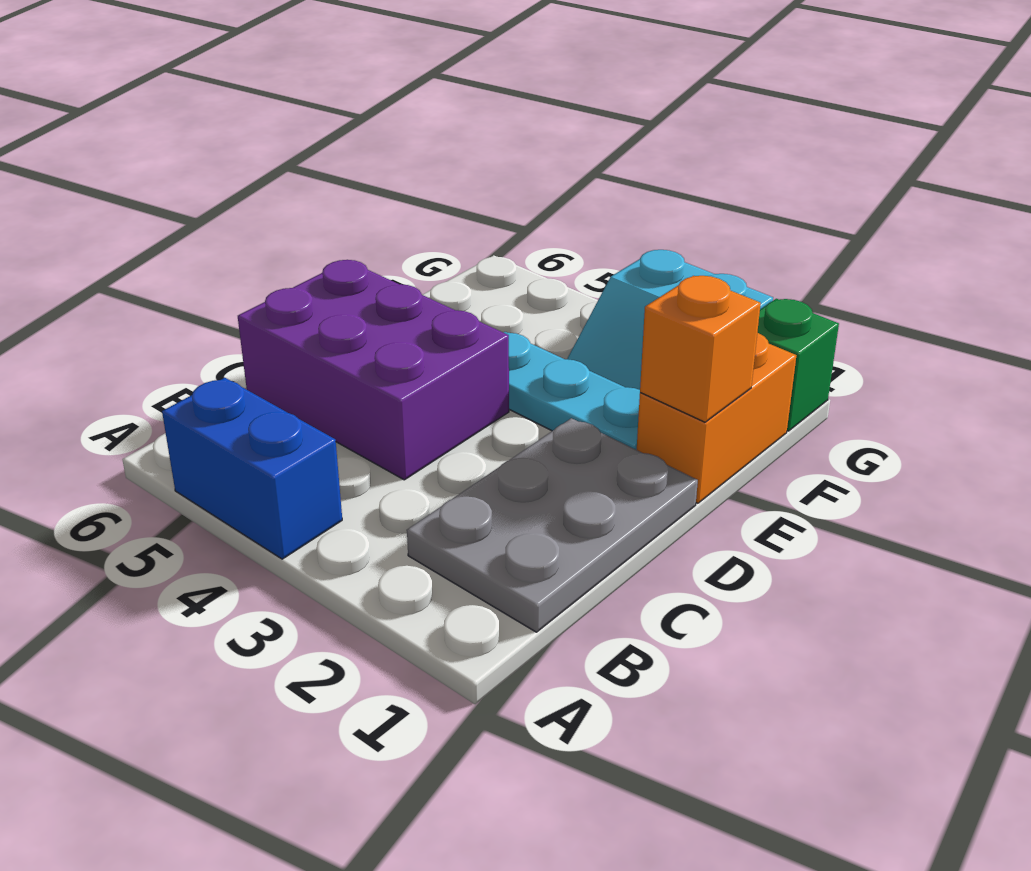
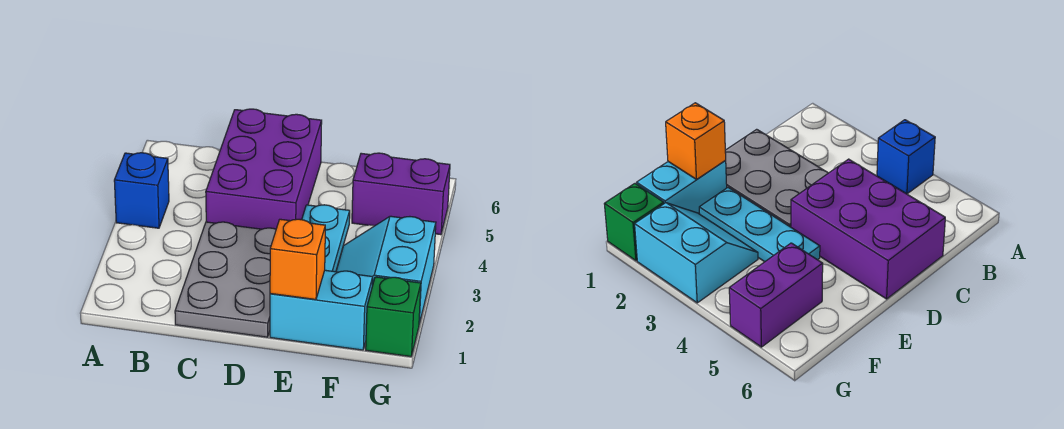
blue 1x2 brick [162,378,342,559] -> blue 1x1 brick [114,153,169,228]
grey 2x3 plate [407,418,698,632] -> grey 2x3 plate turned to [175,222,276,337]
orange 1x2 brick [637,333,797,503] -> cyan 1x2 brick [270,270,373,350]
none -> purple 1x2 brick [352,153,450,235]

